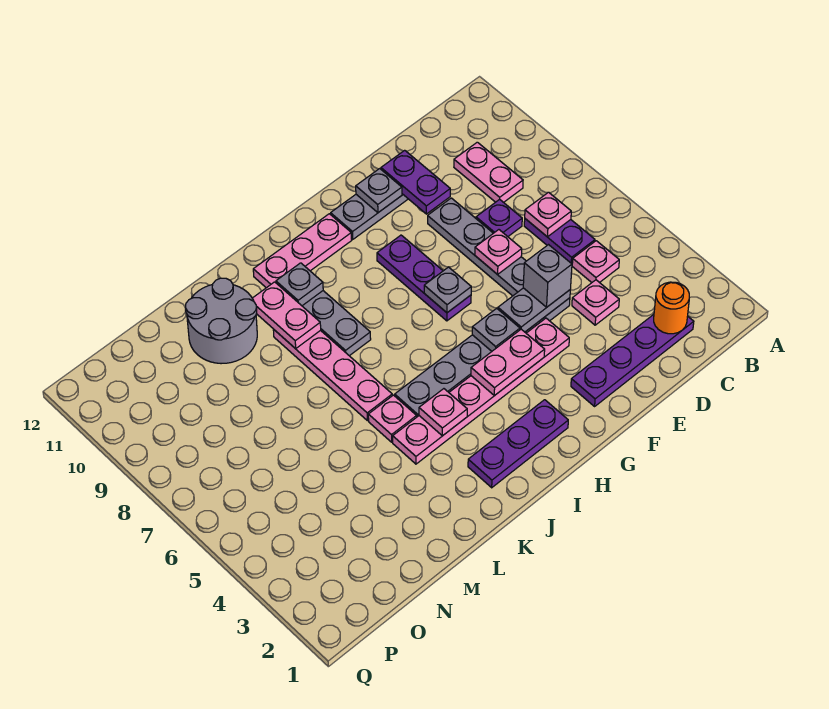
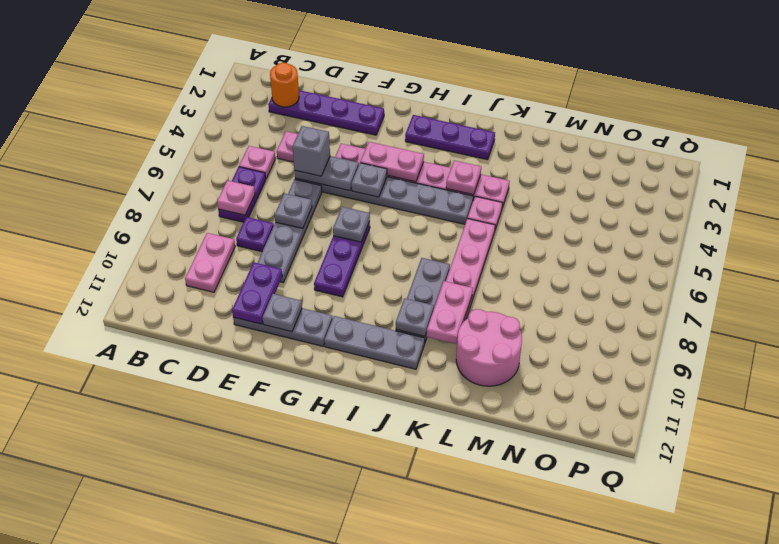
pink 1x1 plate [475,230,522,275] -> grey 1x1 plate [275,193,312,229]
pink 1x3 plate [253,214,352,288] -> grey 1x3 plate [324,316,425,369]
grey 2x2 round brick [186,278,257,364] -> pink 2x2 round brick [456,309,522,386]

